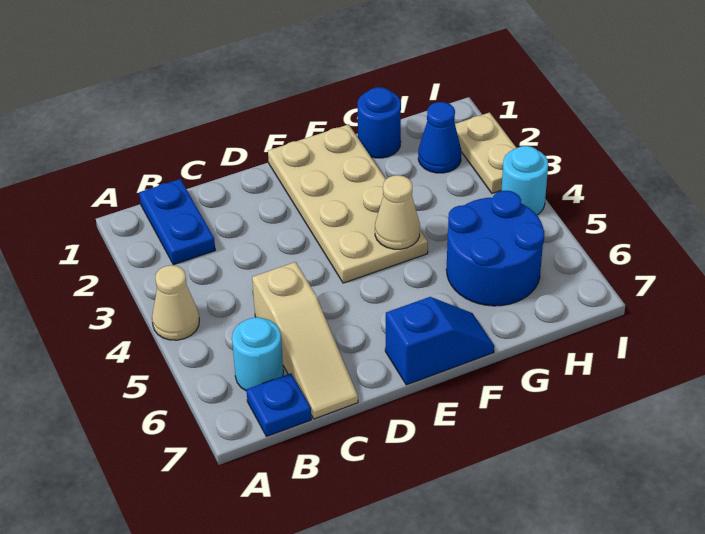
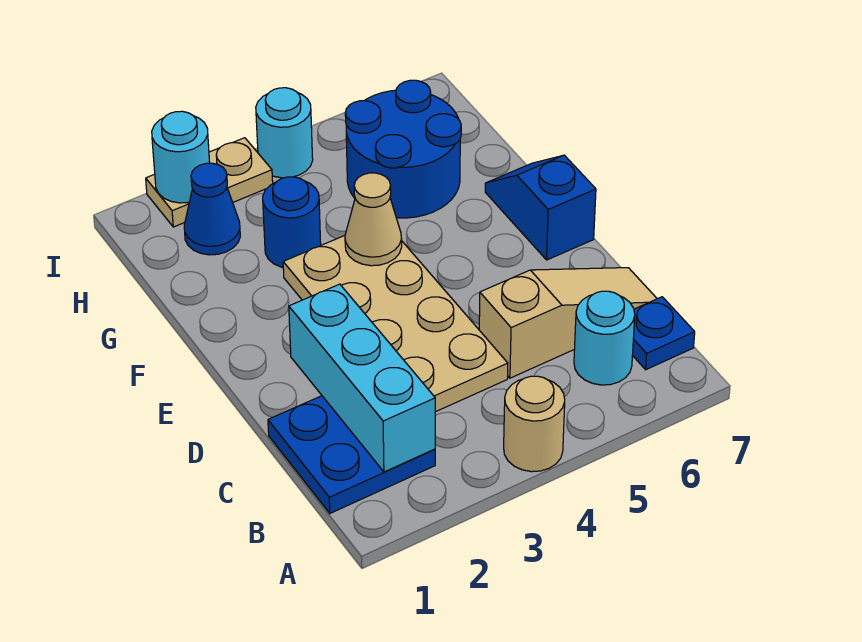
tan 1x1 cone [152,265,199,340] -> tan 1x1 round brick [504,376,565,472]
blue 1x2 plate [139,179,215,265] -> blue 2x2 plate [268,396,435,513]
none -> cyan 1x3 brick [289,284,435,472]
tan 2x4 plate [268,124,428,283] -> tan 2x4 plate turned to [283,236,508,412]
blue 1x1 round brick [358,87,401,158] -> blue 1x1 round brick moved to [263,177,321,267]
none -> cyan 1x1 round brick [152,111,210,203]

